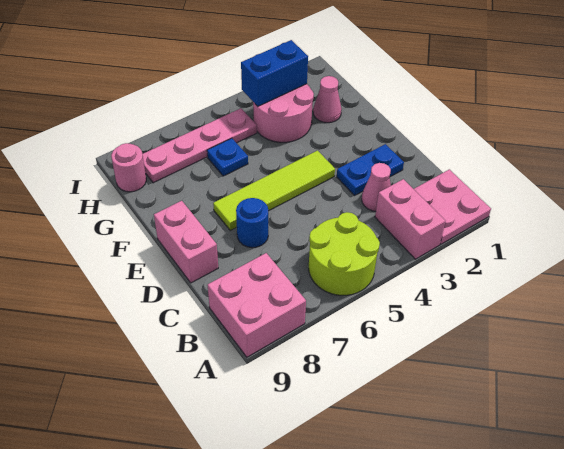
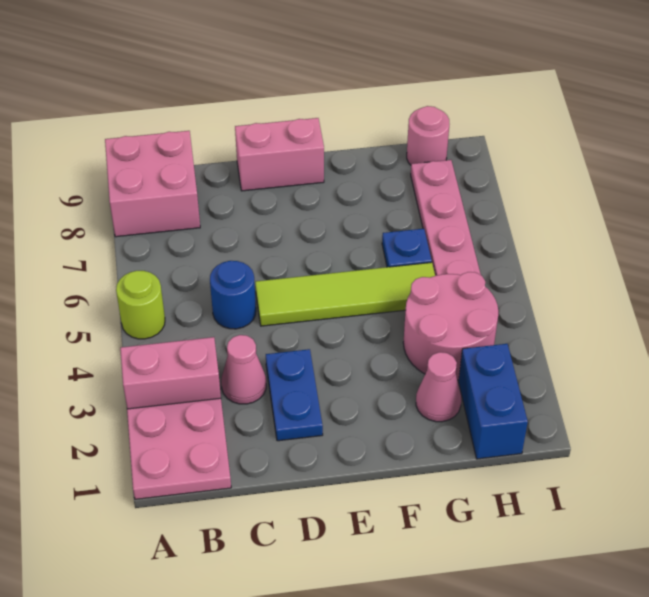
lime 2x2 round brick [309,212,380,295] -> lime 1x1 round brick [116,271,165,339]
blue 1x1 round brick [236,198,268,248] -> blue 1x1 round brick moved to [210,261,256,329]
lime 1x4 tile [213,151,335,230] -> lime 1x4 tile turned to [255,262,435,326]
blue 1x2 brick [241,40,308,106] -> blue 1x2 brick moved to [459,344,528,459]

